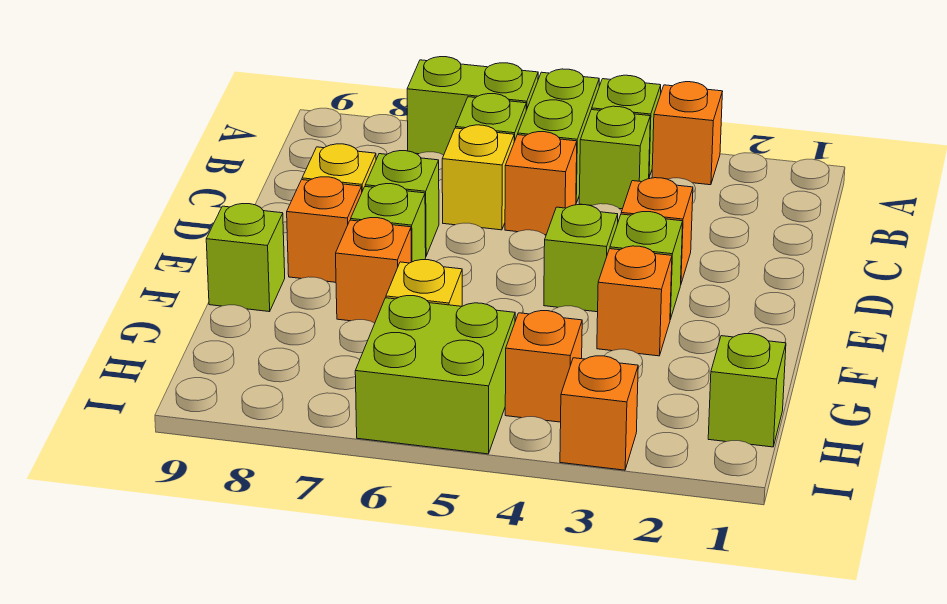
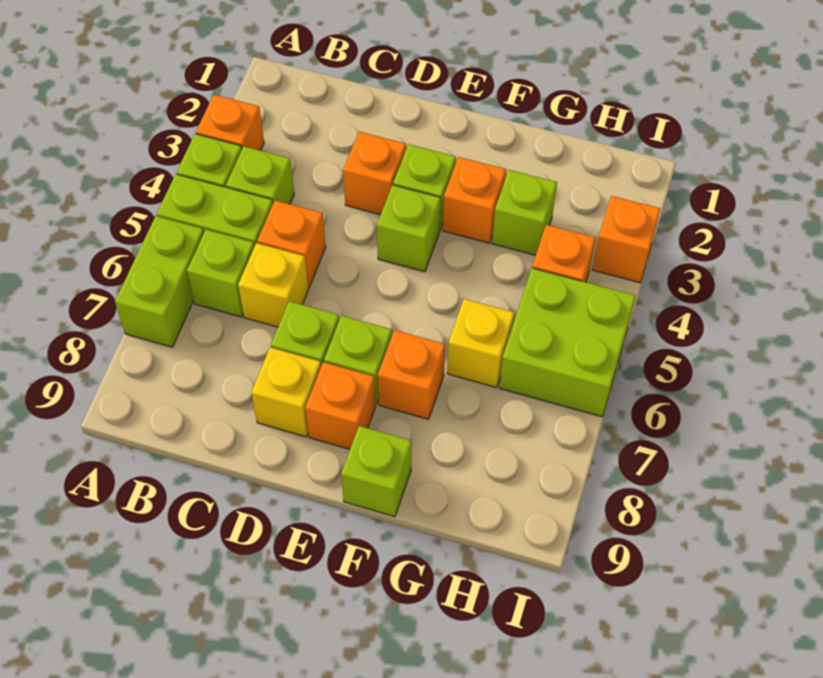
lime 1x1 brick [708,334,786,447] -> lime 1x1 brick moved to [492,170,557,255]

